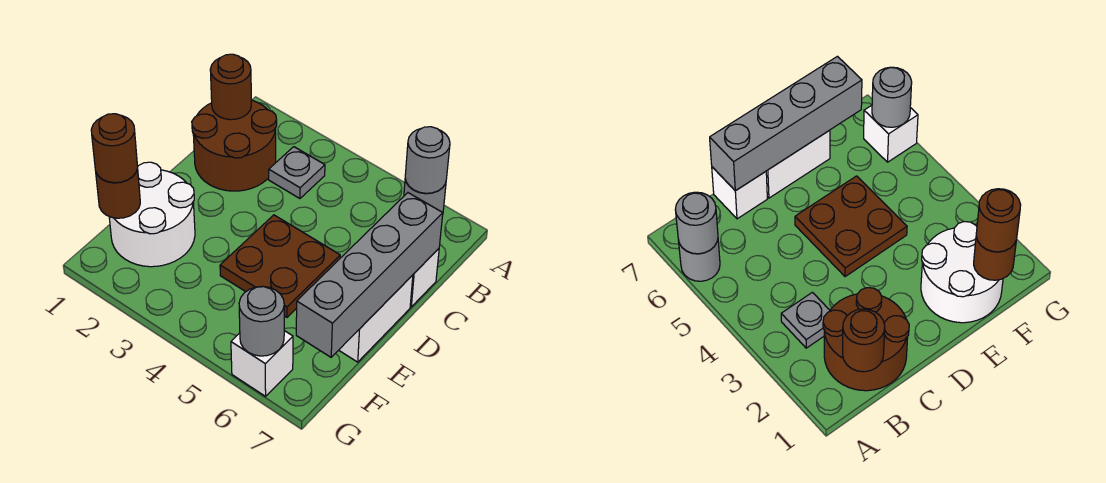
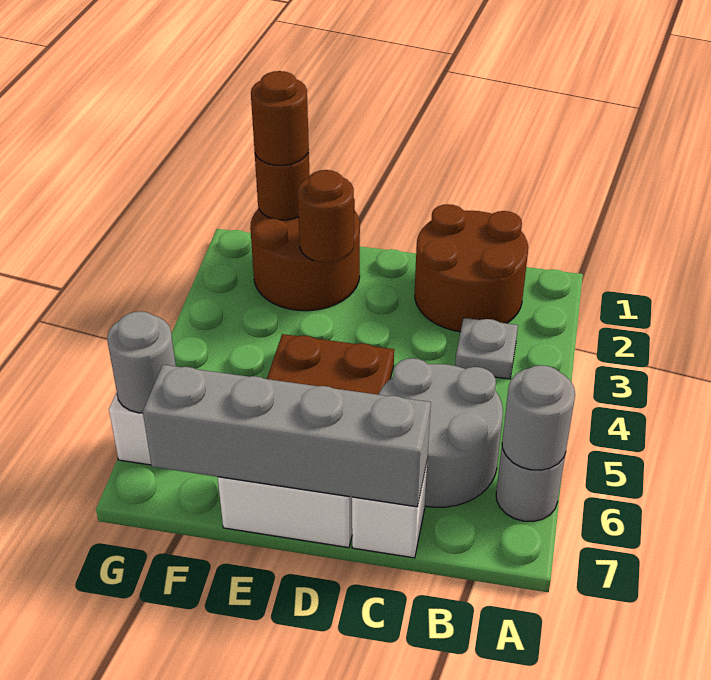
brown 1x1 round brick [210,54,251,120] -> brown 1x1 round brick moved to [298,170,354,263]
none -> grey 2x2 round brick [379,358,503,507]
white 2x2 round brick [109,162,195,267] -> brown 2x2 round brick [250,200,360,311]

